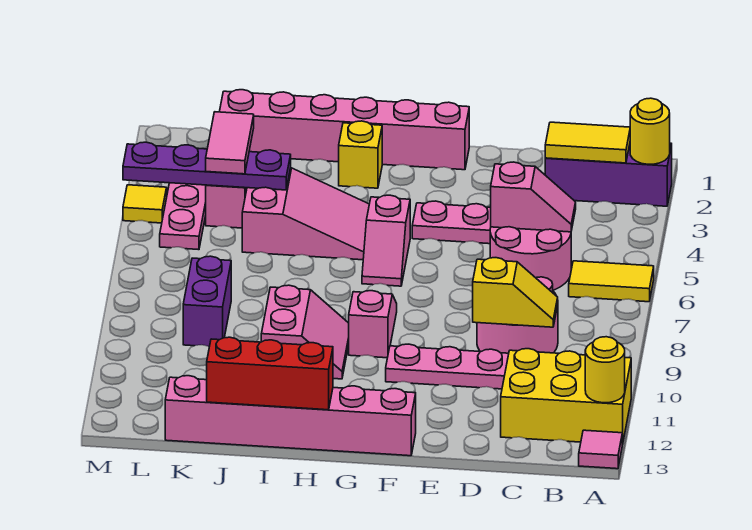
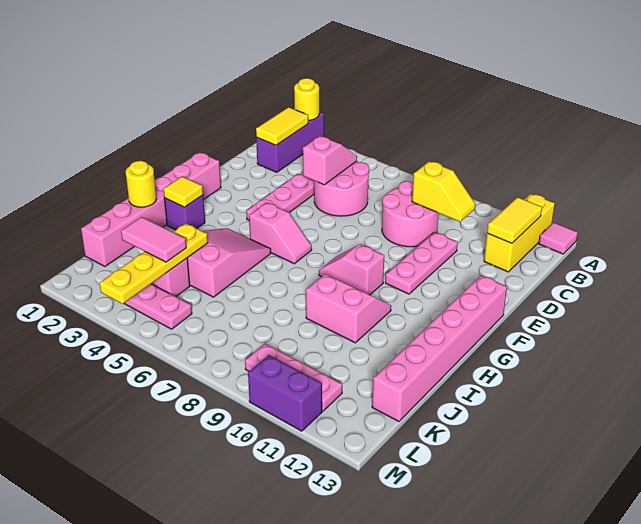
yellow 1x2 tile [569,261,654,302] -> yellow 1x2 tile moved to [487,197,542,243]
yellow 2x3 brick [501,349,631,444] -> yellow 1x3 brick [484,194,555,272]
yellow 1x1 round brick [585,337,625,403] -> yellow 1x1 round brick moved to [126,161,156,207]
yellow 1x2 slope [473,258,558,327] -> yellow 1x2 slope turned to [412,161,475,222]
yellow 1x1 brick [339,121,382,188] -> purple 1x1 brick [164,195,205,230]
red 1x3 brick [207,337,333,410] -> none
purple 1x4 plate [123,142,291,190] -> yellow 1x4 plate [99,223,208,304]
purple 1x2 brick [183,256,231,347] -> purple 1x2 brick moved to [248,355,322,431]
none -> pink 1x3 plate [245,344,342,411]
yellow 1x1 tile [123,185,167,223] -> yellow 1x1 tile moved to [163,177,203,207]

